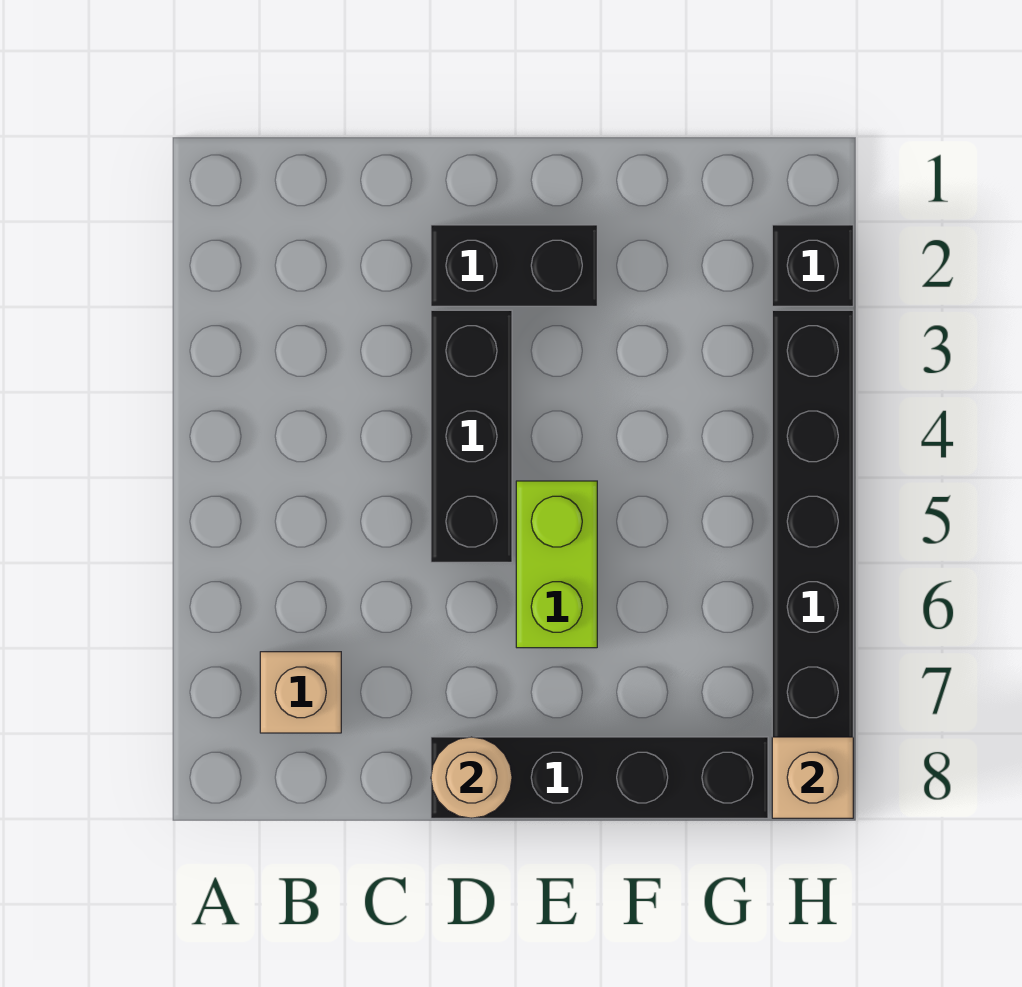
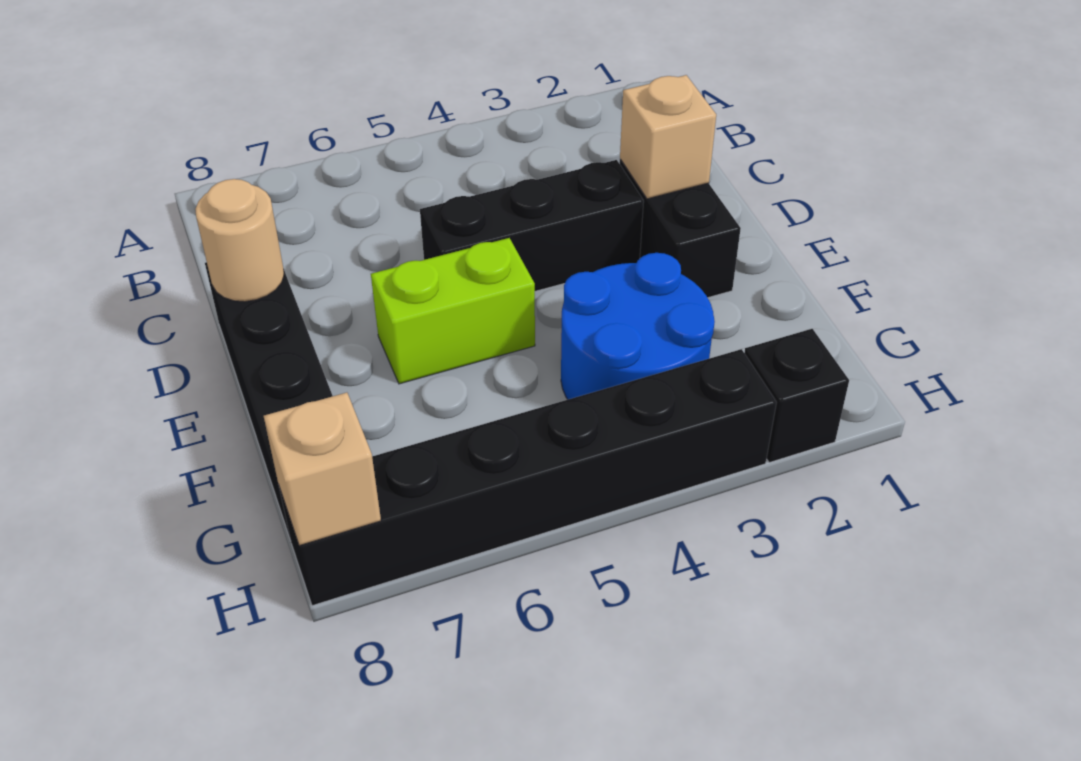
tan 1x1 brick [260,652,341,733] -> tan 1x1 brick moved to [620,75,716,199]
none -> blue 2x2 round brick [561,253,715,399]

